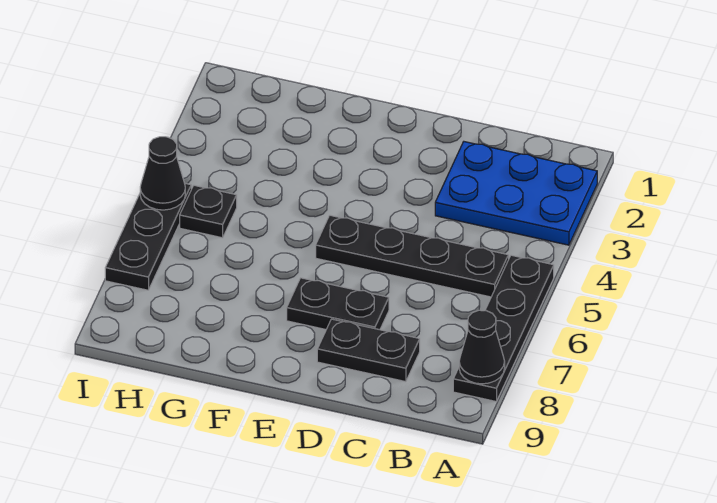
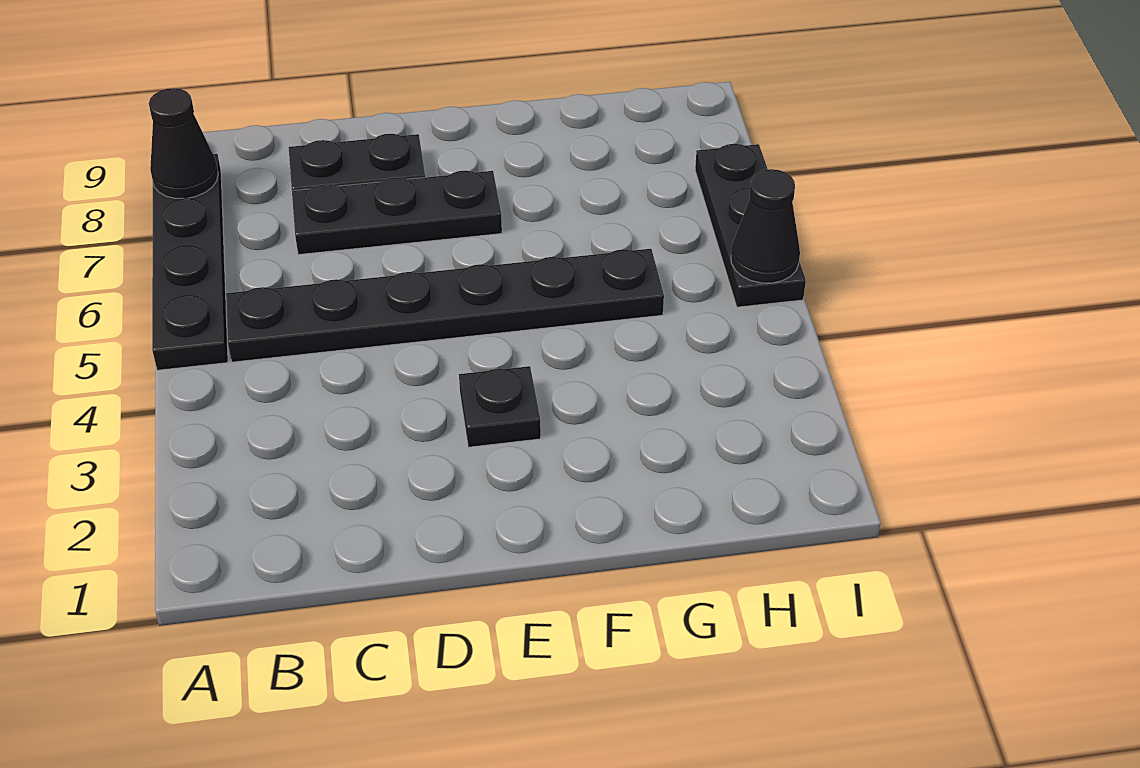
blue 2x3 plate [435,142,597,245] -> none
black 1x4 plate [316,215,509,297] -> black 1x6 plate [226,249,664,362]
black 1x2 plate [287,278,389,330] -> black 1x3 plate [292,170,502,255]
black 1x1 plate [180,185,237,238] -> black 1x1 plate moved to [459,366,541,447]

